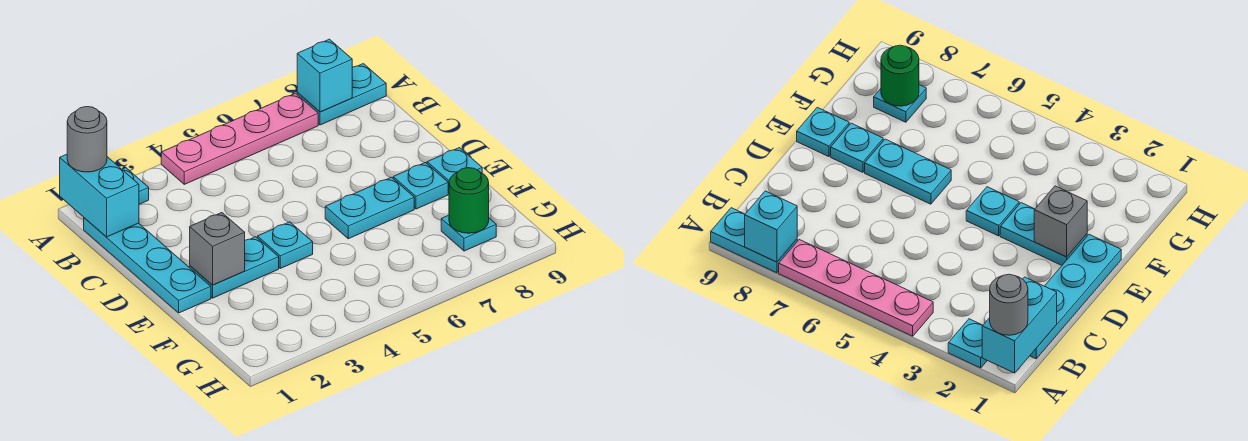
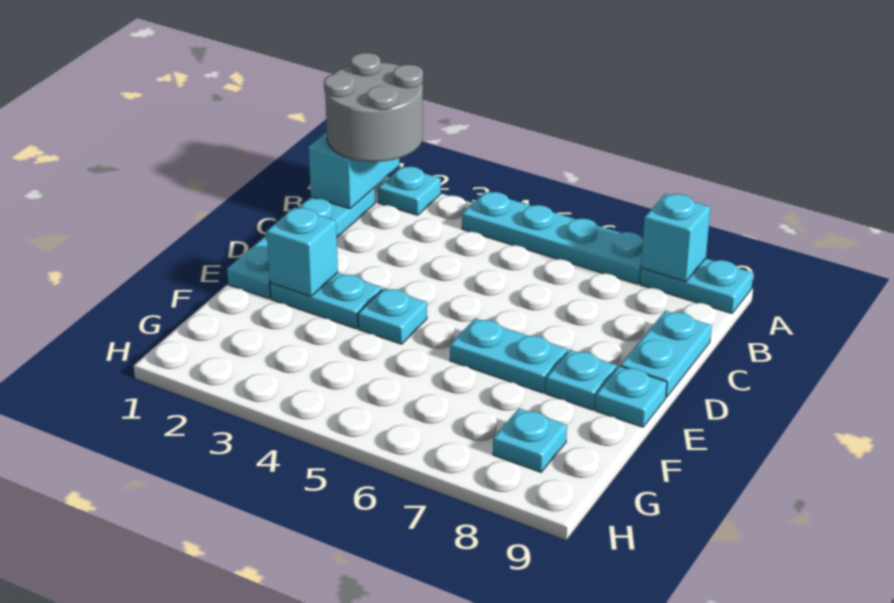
grey 1x1 round brick [67,107,107,172] -> grey 2x2 round brick [324,53,423,162]
pink 1x4 plate [161,93,318,184] -> cyan 1x4 plate [462,192,643,284]
none -> cyan 1x2 plate [620,311,712,397]
grey 1x1 brick [190,213,245,285] -> cyan 1x1 brick [267,207,338,296]
green 1x1 round brick [449,168,489,233] -> none

